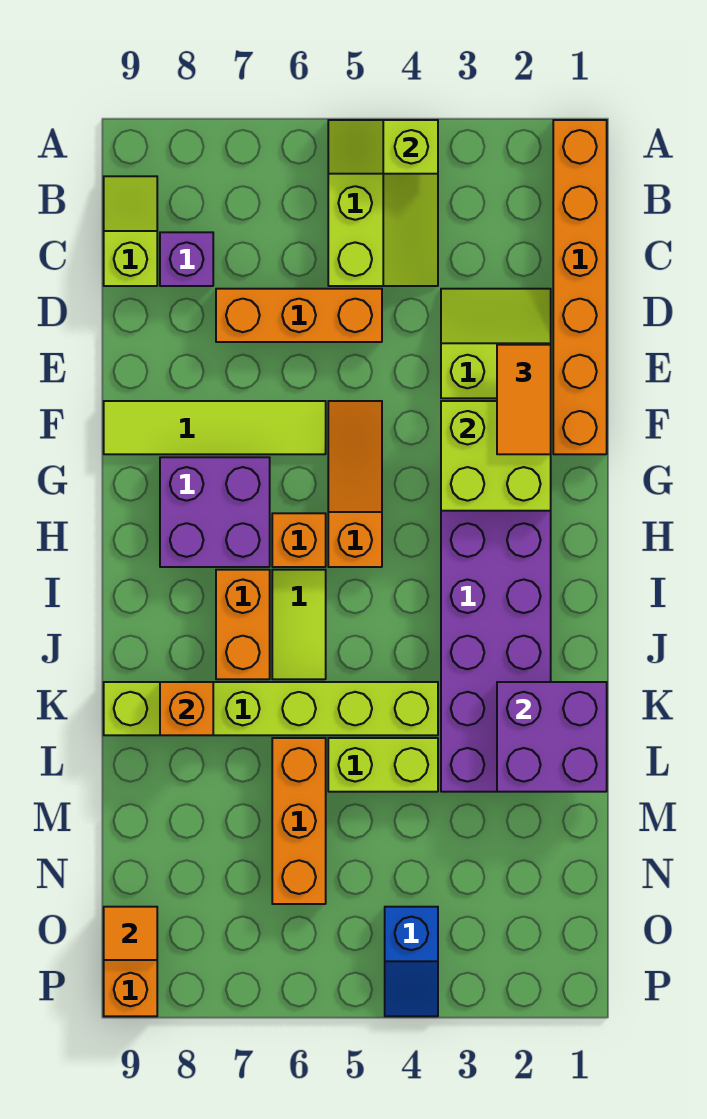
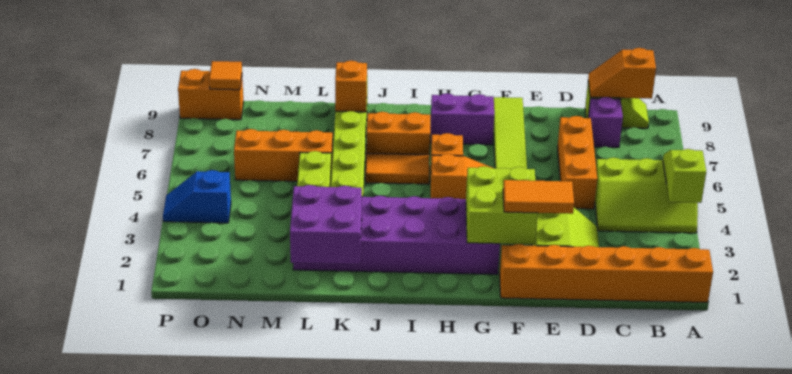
none -> orange 1x2 slope [588,48,656,99]
purple 2x2 brick [160,457,270,567] -> purple 1x2 brick [431,93,494,145]
lime 1x2 tile [272,570,326,679] -> orange 1x2 tile [366,153,429,184]

